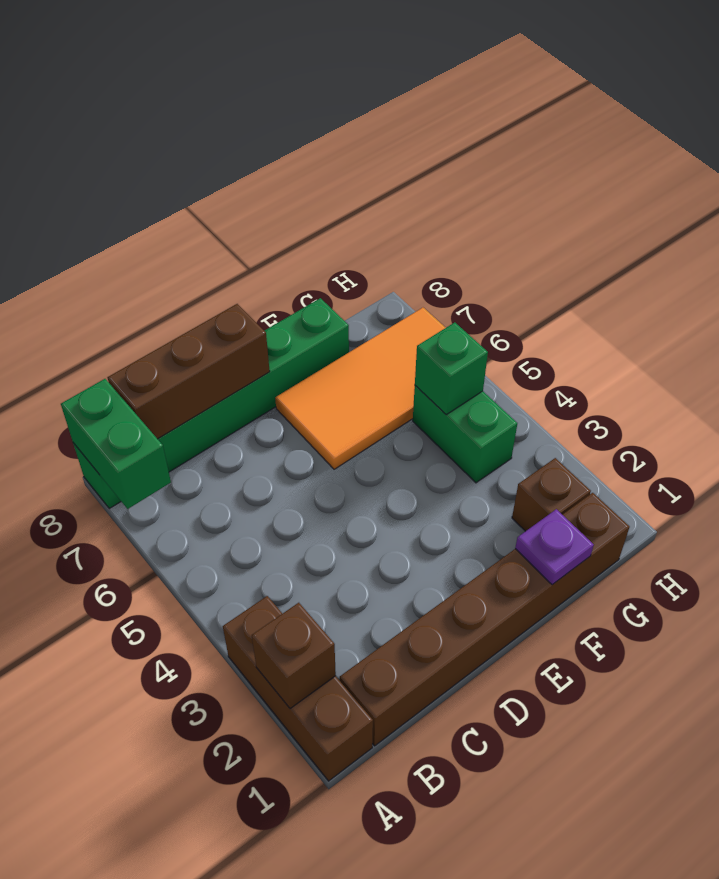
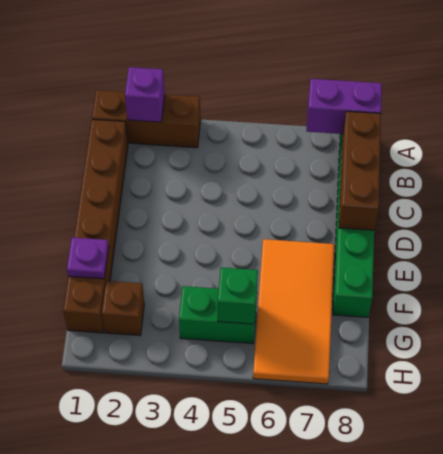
brown 1x1 brick [252,603,336,709] -> purple 1x1 brick [125,67,165,122]
green 1x2 brick [61,379,171,509] -> purple 1x2 brick [307,79,382,134]

